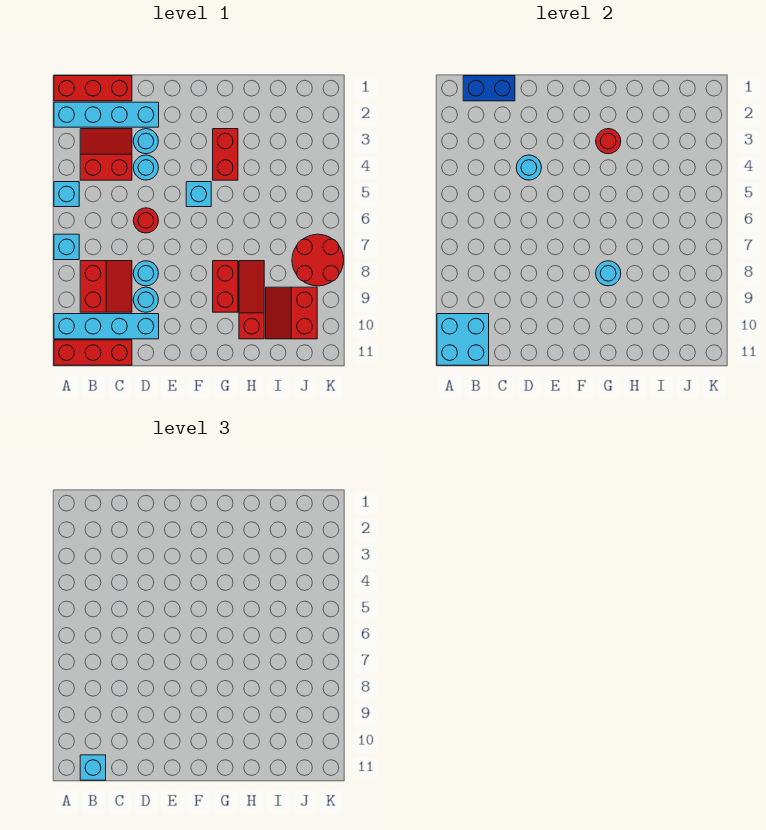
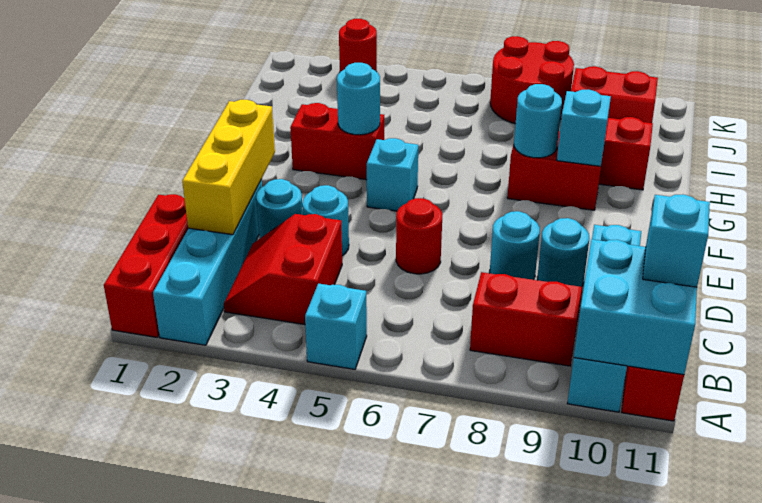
cyan 1x1 brick [54,234,79,260] -> cyan 1x1 brick moved to [557,89,611,166]
blue 1x2 brick [463,76,515,101] -> none
none -> yellow 1x3 brick [182,100,275,235]
cyan 1x1 round brick [516,155,542,180] -> cyan 1x1 round brick moved to [337,63,380,135]
red 1x1 round brick [596,129,621,154] -> red 1x1 round brick moved to [339,19,377,72]

